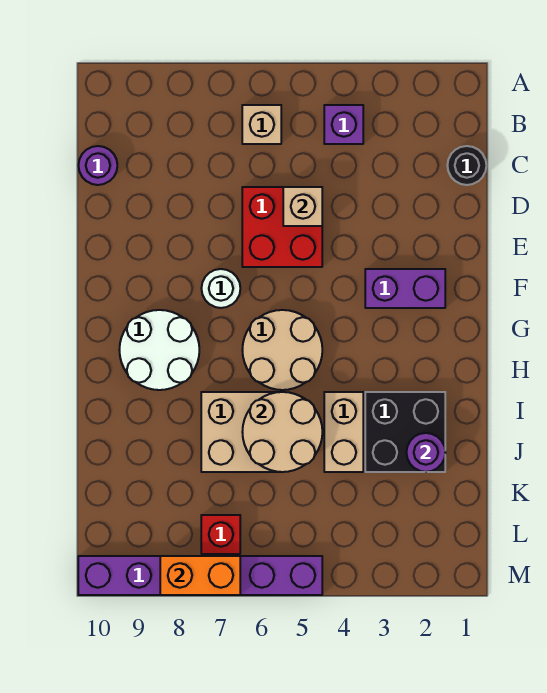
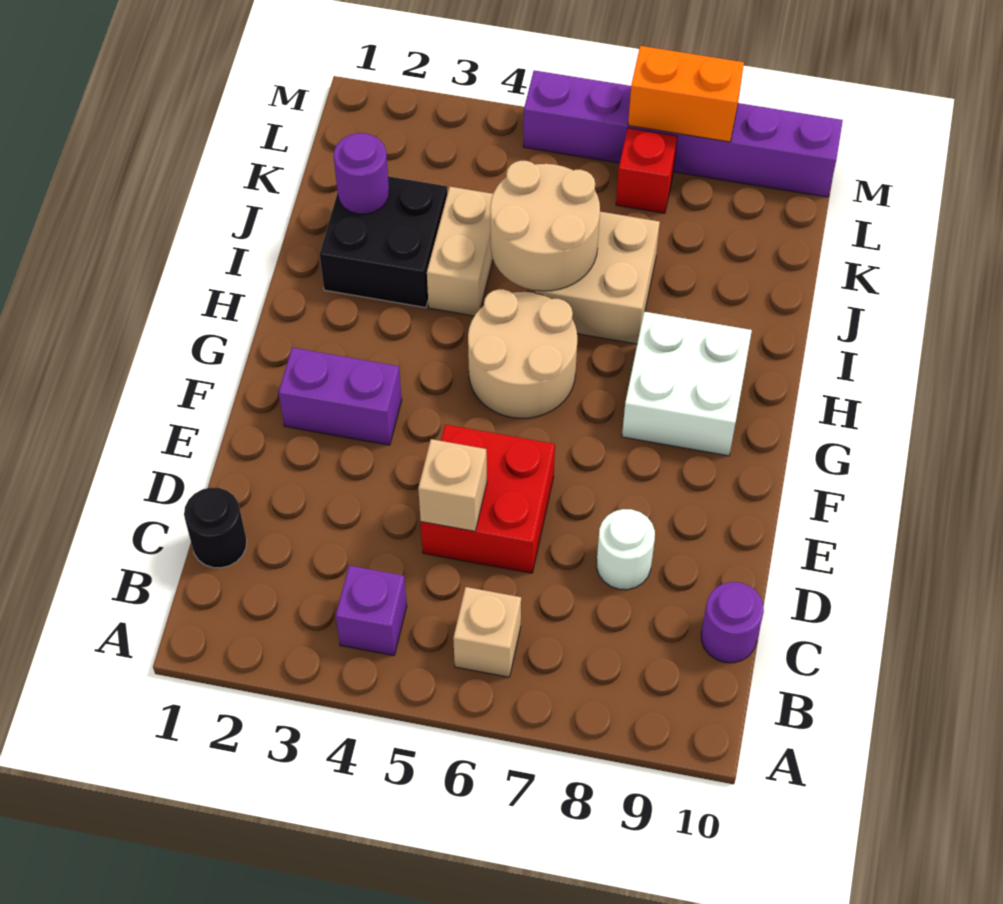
white 1x1 round brick [201,269,240,308] -> white 1x1 round brick moved to [597,509,655,590]
white 2x2 round brick [119,310,199,390] -> white 2x2 brick [622,312,752,456]

